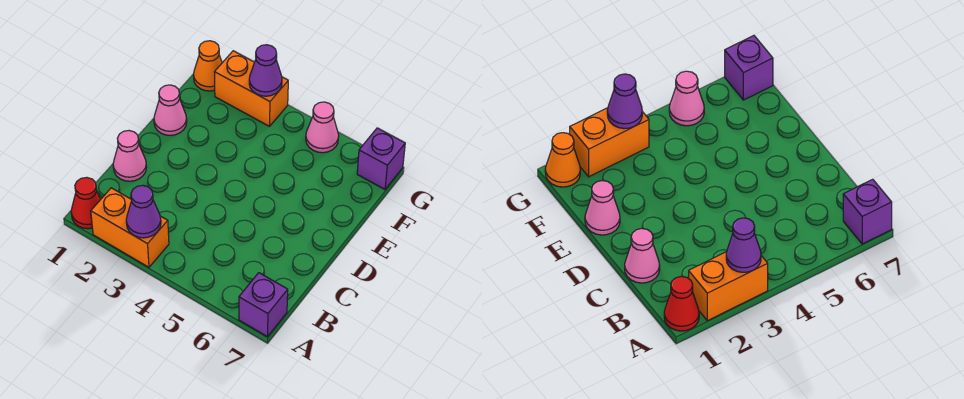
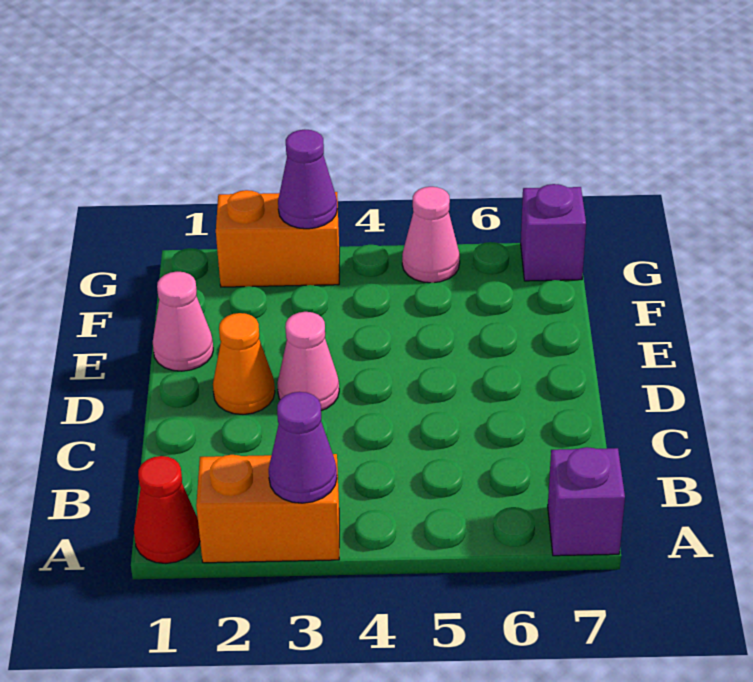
pink 1x1 cone [113,131,147,181] -> pink 1x1 cone moved to [277,312,339,411]
orange 1x1 cone [194,41,222,91] -> orange 1x1 cone moved to [213,313,275,415]

